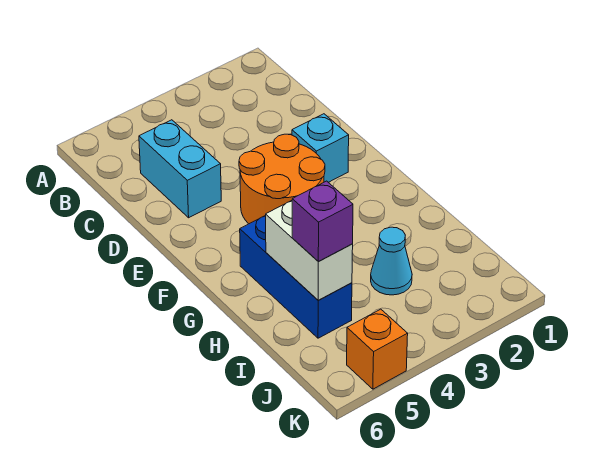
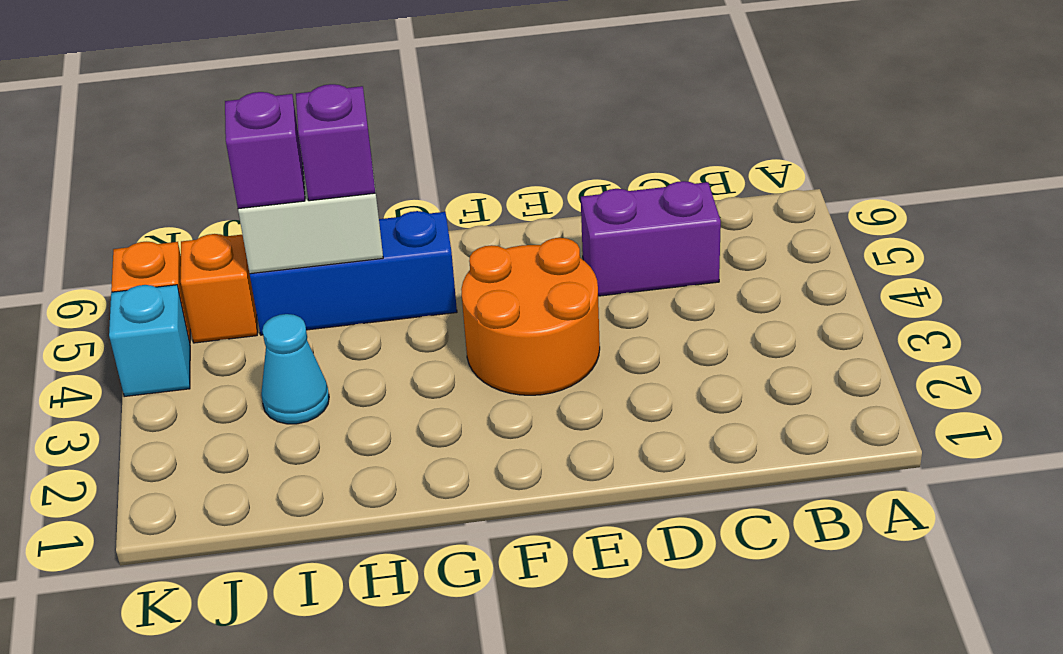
cyan 1x2 brick [139,120,221,218] -> purple 1x2 brick [581,181,721,296]
cyan 1x1 brick [292,114,349,182] -> cyan 1x1 brick moved to [109,285,190,397]
none -> purple 1x1 brick [296,84,375,201]
none -> orange 1x1 brick [181,234,257,343]

